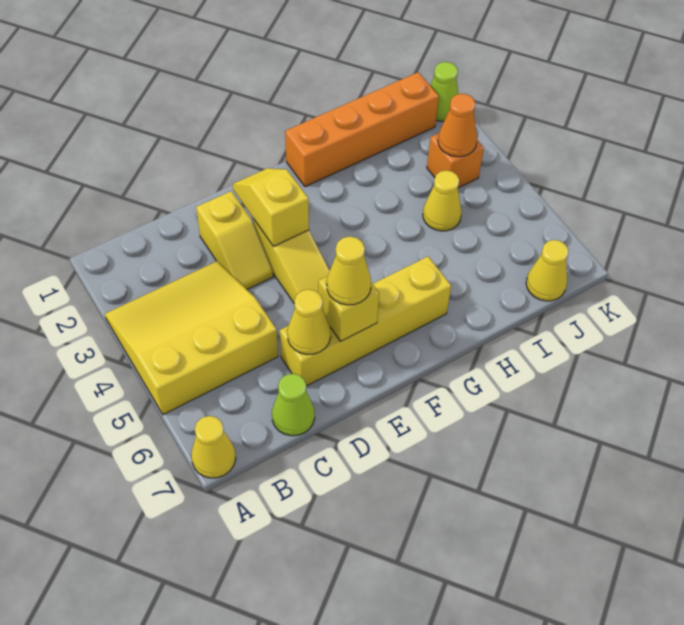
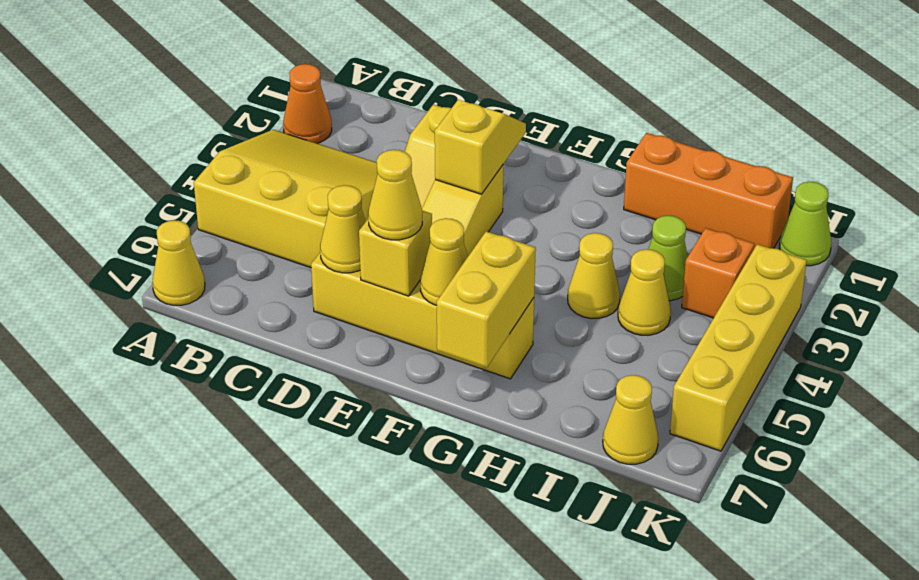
lime 1x1 cone [272,374,315,436] -> lime 1x1 cone moved to [648,216,688,301]
none -> yellow 1x1 cone [420,218,468,305]
orange 1x4 brick [285,72,439,187] -> orange 1x3 brick [624,133,793,248]
none -> yellow 1x2 brick [437,231,536,368]
none -> yellow 1x1 cone [568,233,620,318]
orange 1x1 cone [438,94,477,157] -> orange 1x1 cone moved to [283,64,332,143]
none -> yellow 1x4 brick [670,244,807,451]

